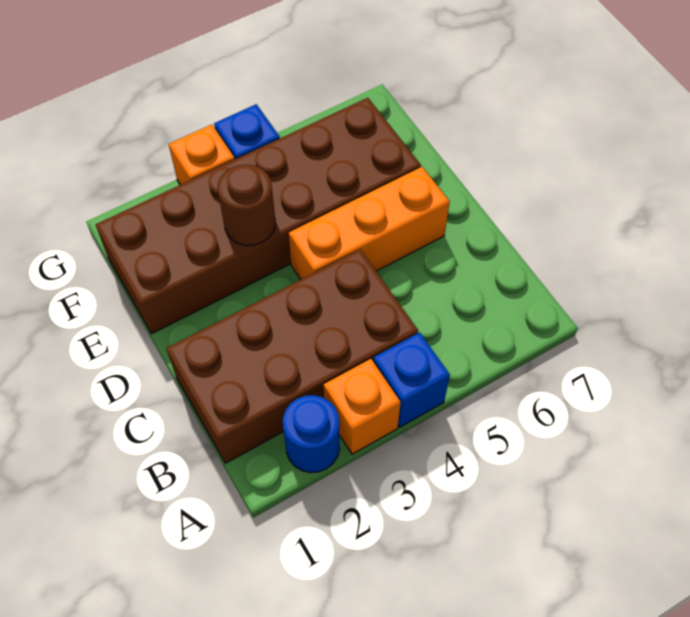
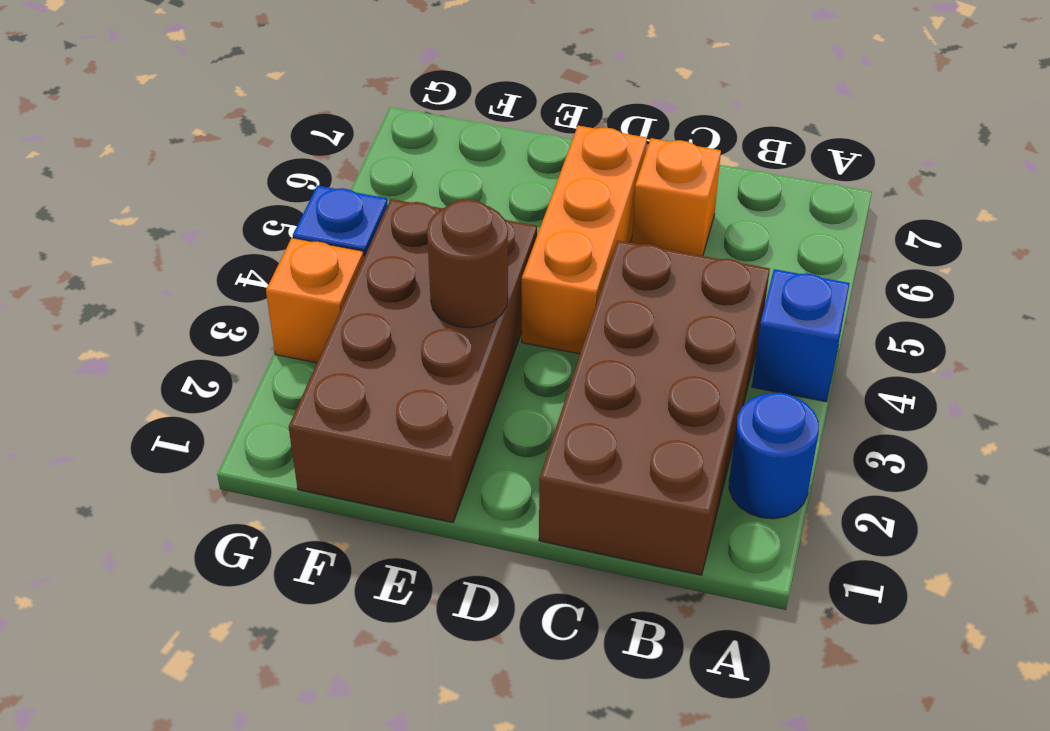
orange 1x1 brick [324,359,401,454] -> orange 1x1 brick moved to [632,138,721,256]
brown 2x6 brick [96,98,421,334] -> brown 2x4 brick [289,199,537,522]

